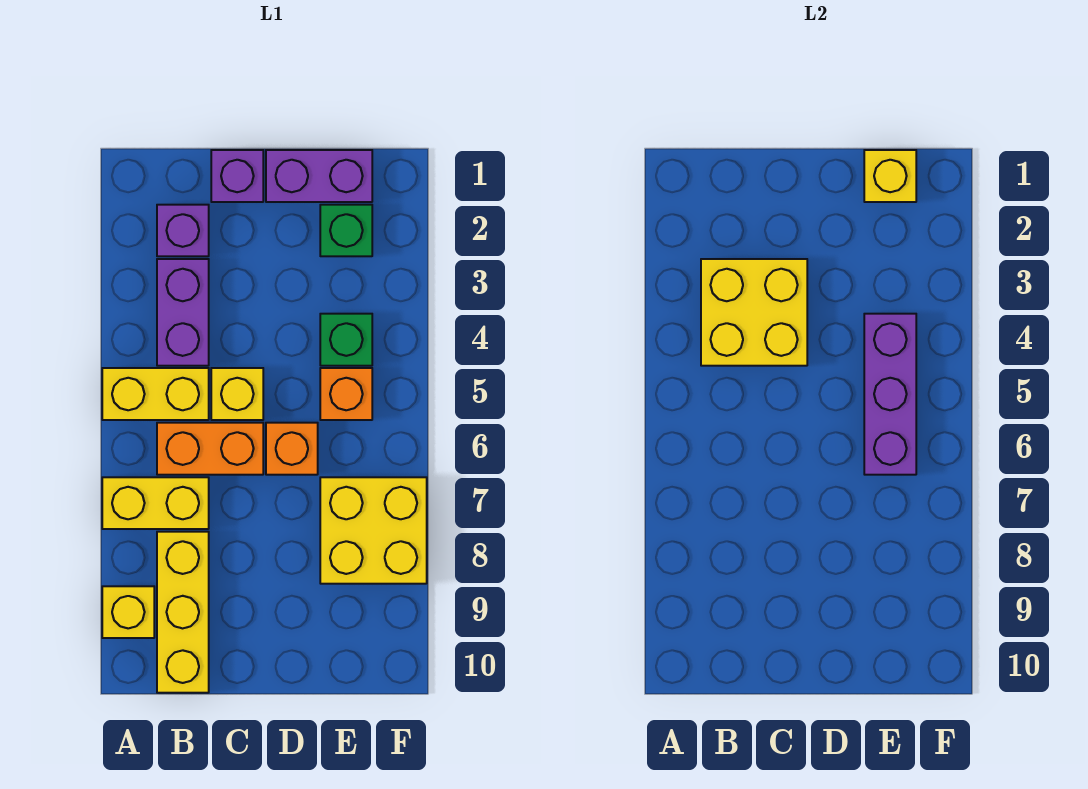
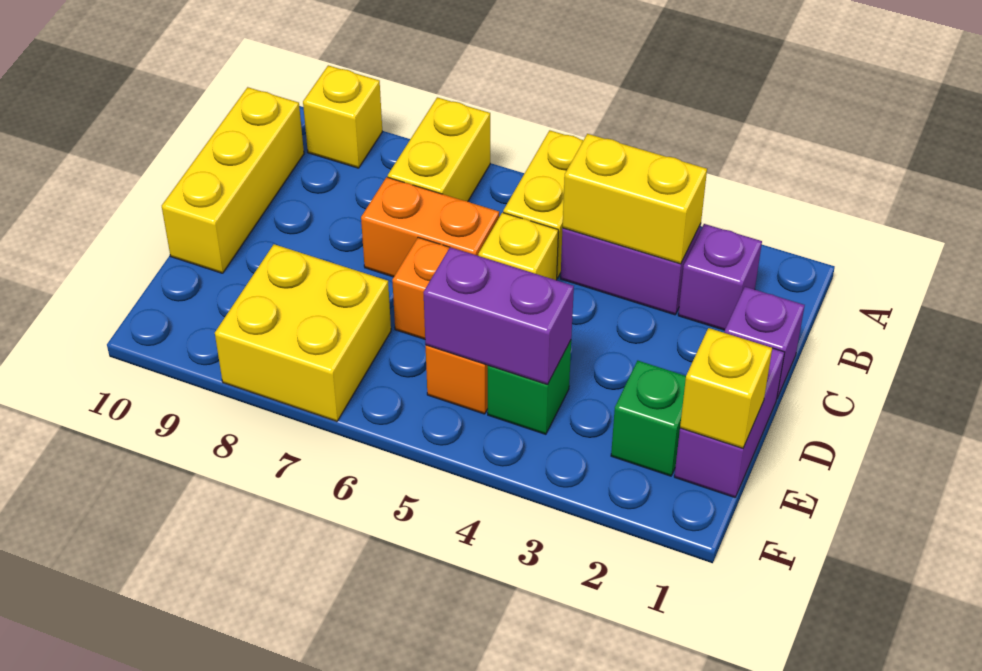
yellow 2x2 brick [701,259,807,366] -> yellow 1x2 brick [563,134,707,264]
orange 1x2 brick [157,423,263,475] -> orange 1x2 brick turned to [361,177,499,277]
yellow 1x3 brick [157,532,209,693] -> yellow 1x3 brick turned to [162,87,304,273]
purple 1x3 brick [864,314,916,475] -> purple 1x2 brick [424,247,574,385]

